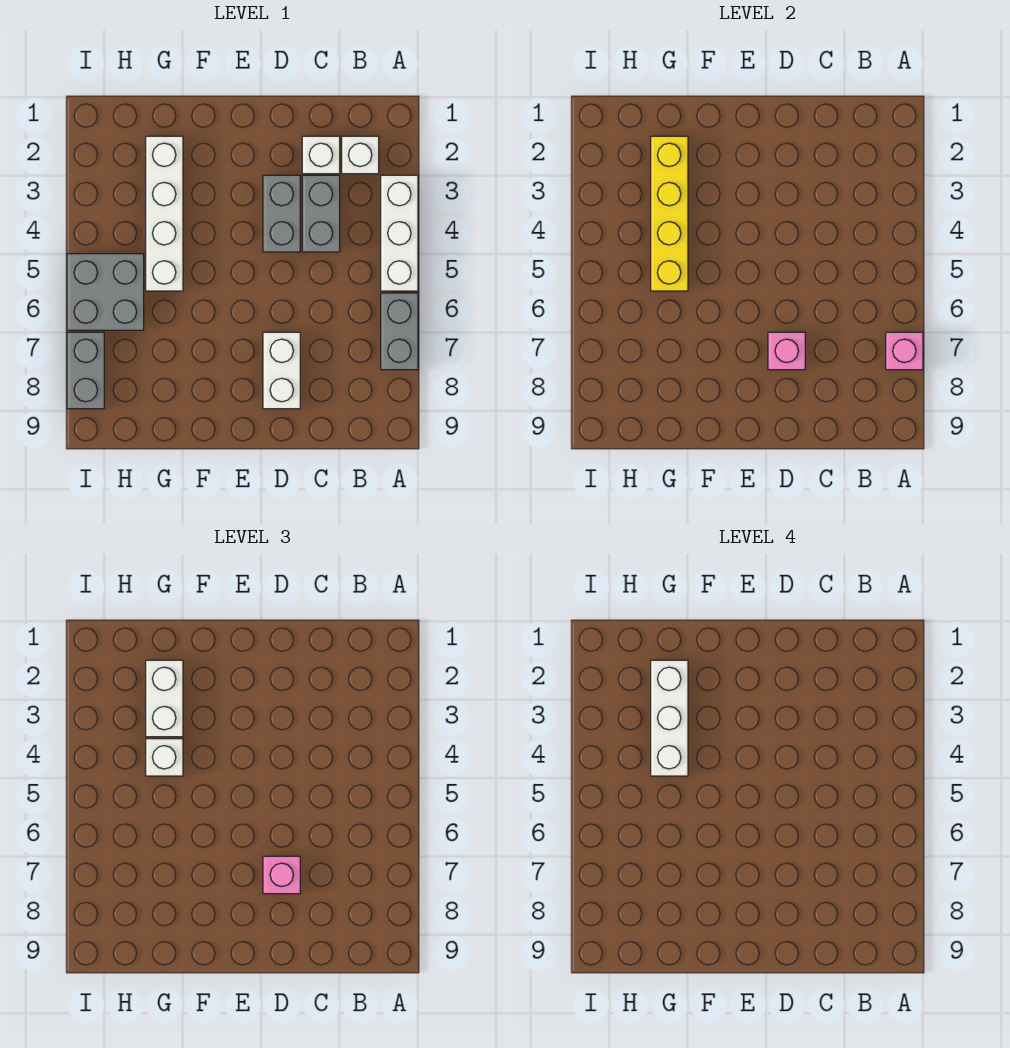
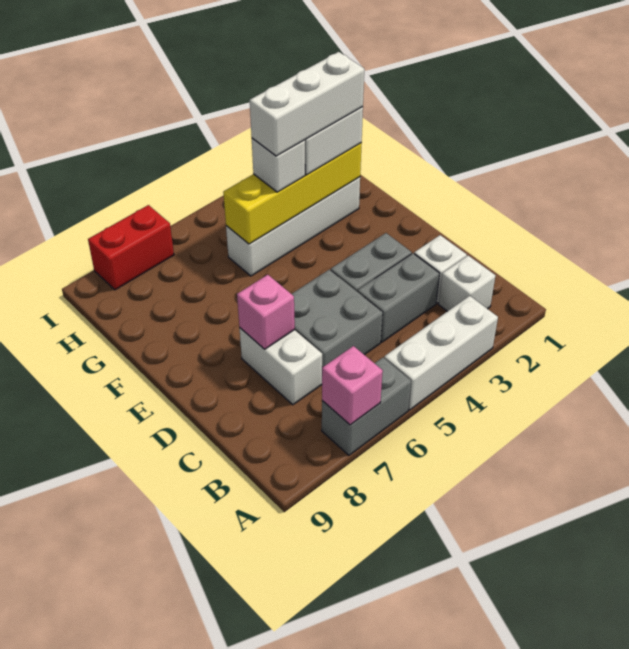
white 1x2 brick [263,332,300,409] -> white 1x2 brick turned to [240,328,322,405]
pink 1x1 brick [263,856,300,894] -> none
grey 2x2 brick [67,254,144,330] -> grey 2x2 brick moved to [292,270,383,367]
grey 1x2 brick [67,332,104,409] -> red 1x2 brick [88,205,174,290]

